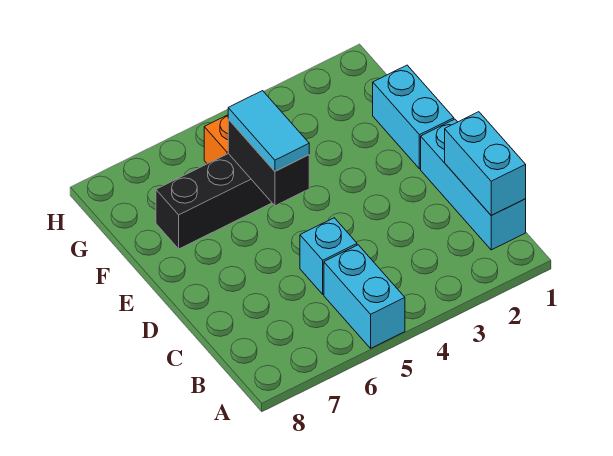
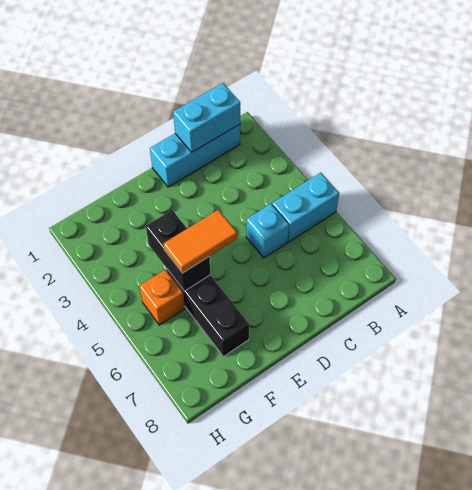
cyan 1x2 brick [373,65,454,169] -> none
black 1x2 brick [228,119,309,206] -> black 1x2 brick turned to [146,210,210,291]
cyan 1x2 tile [228,91,309,171] -> orange 1x2 tile [164,210,237,273]

